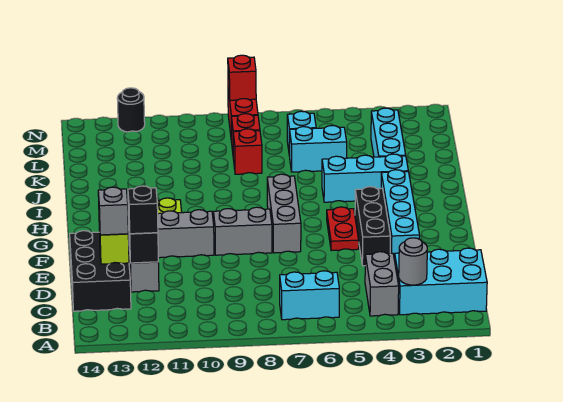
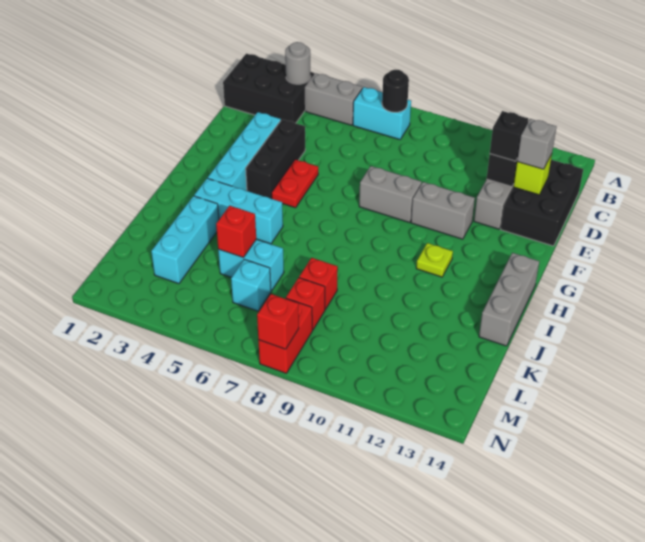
cyan 2x3 brick [395,248,487,315] -> black 2x3 brick [223,54,315,123]
grey 1x2 brick [365,252,399,316] -> grey 1x2 brick turned to [305,73,362,125]
grey 1x3 brick [267,174,301,253] -> grey 1x3 brick moved to [479,253,539,346]
none -> red 1x1 brick [216,206,256,258]
black 1x1 round brick [117,88,145,132] -> black 1x1 round brick moved to [382,70,409,112]

